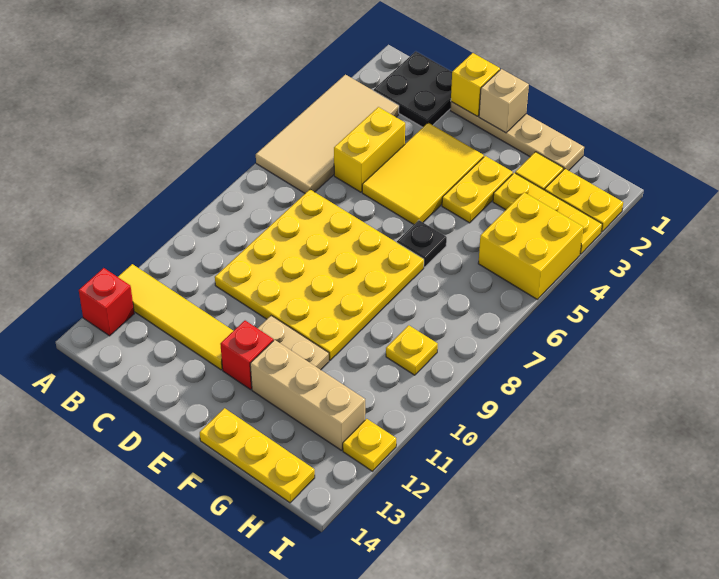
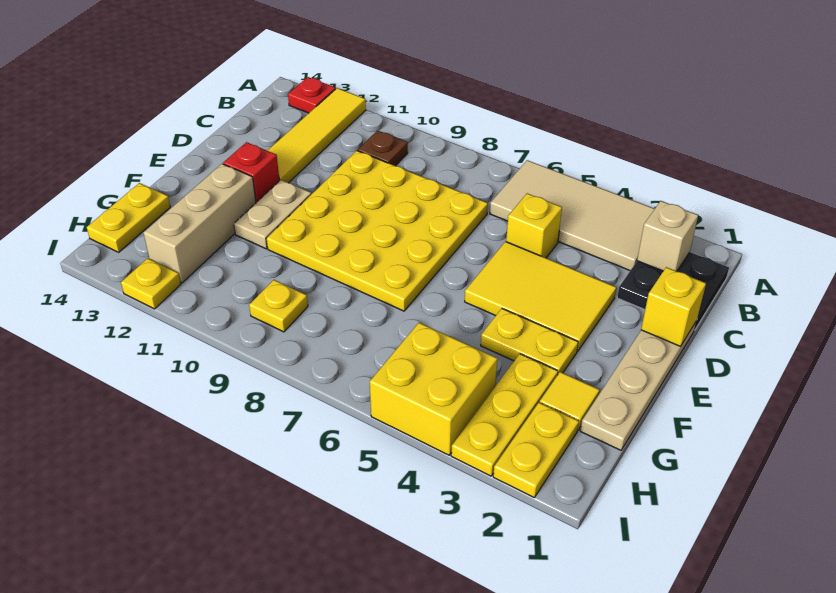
red 1x1 brick [79,268,134,336] -> red 1x1 plate [288,77,336,113]
none -> brown 1x1 plate [358,130,408,166]
yellow 1x2 brick [334,107,405,192] -> yellow 1x1 brick [506,193,562,258]
tan 1x1 brick [479,69,529,133] -> tan 1x1 brick moved to [637,201,698,271]
black 1x1 plate [397,220,447,267] -> none
yellow 1x3 plate [200,408,315,503] -> yellow 1x2 plate [87,183,170,252]

